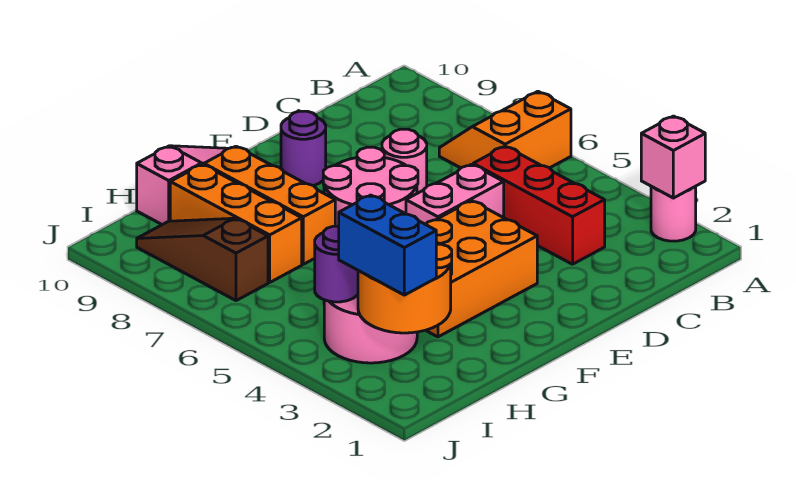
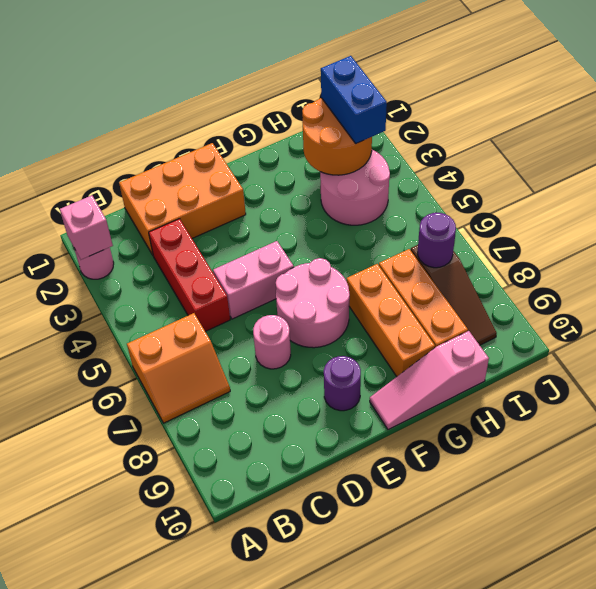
orange 2x3 brick [426,201,537,337] -> orange 2x3 brick moved to [119,143,246,255]
purple 1x1 round brick [315,226,358,302] -> purple 1x1 round brick moved to [418,213,456,268]

